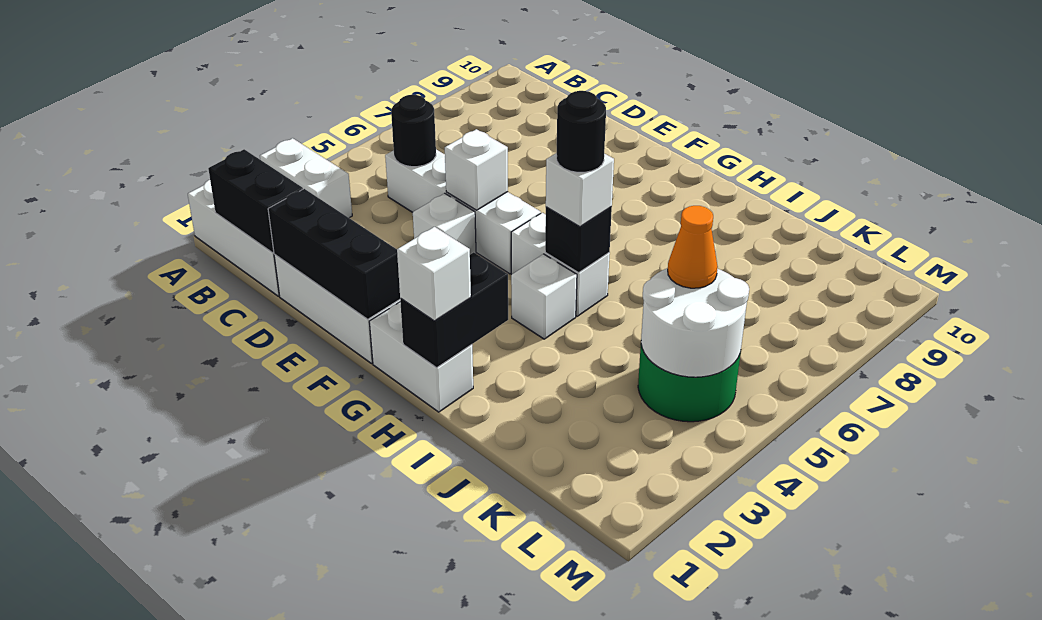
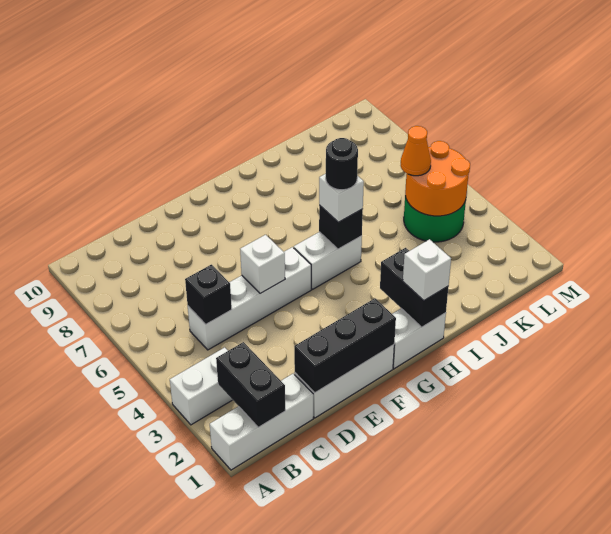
black 1x2 brick [208,149,303,253] -> black 1x2 brick turned to [216,342,285,427]
black 1x1 round brick [391,95,436,167] -> black 1x1 brick [185,265,232,324]
white 1x1 brick [413,193,476,254] -> none
white 1x1 brick [511,254,577,339] -> none
white 2x2 round brick [641,268,749,377] -> orange 2x2 round brick [405,141,470,216]

